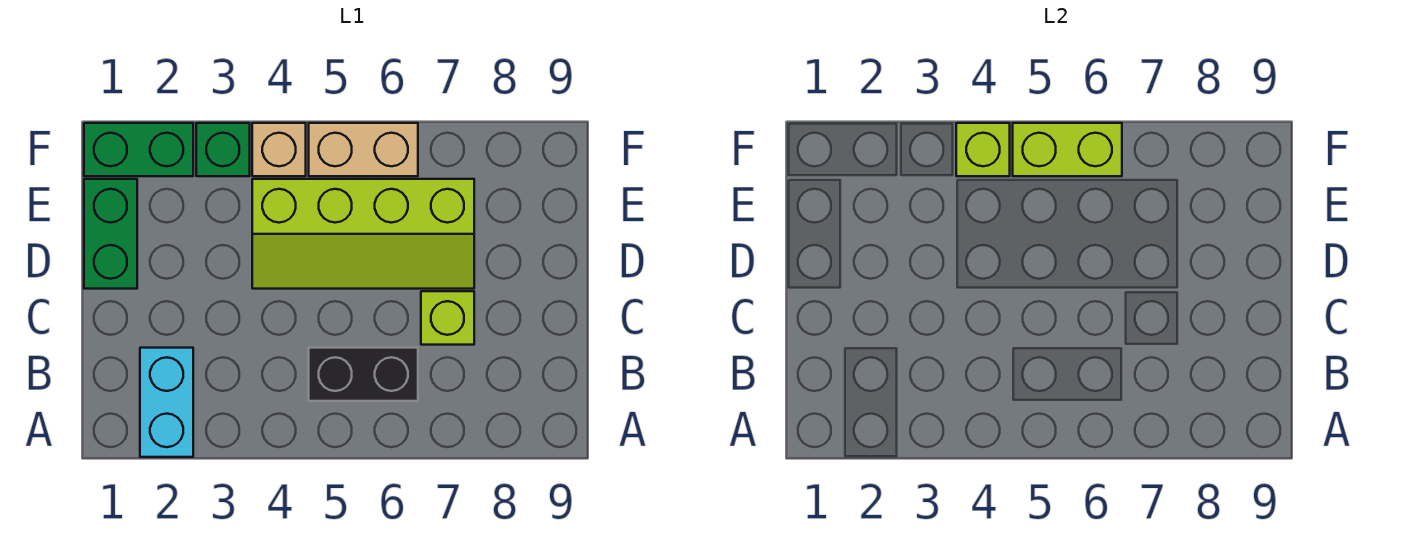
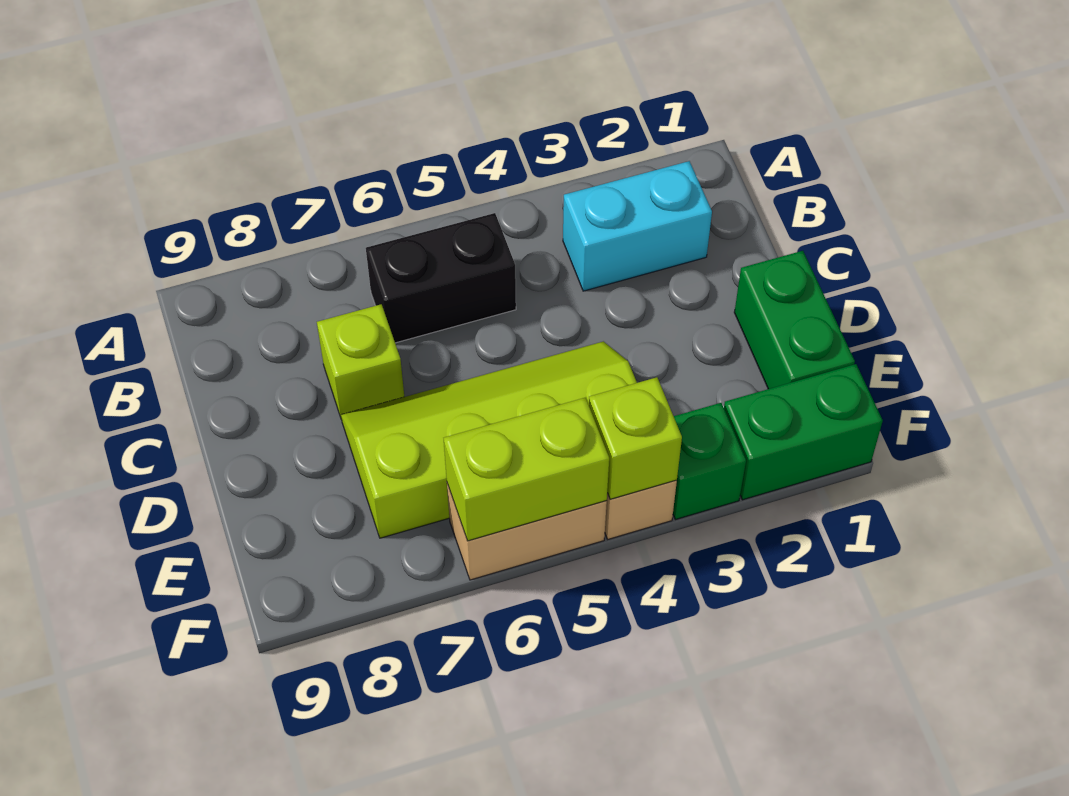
cyan 1x2 brick [140,348,193,457] -> cyan 1x2 brick turned to [563,161,712,291]

